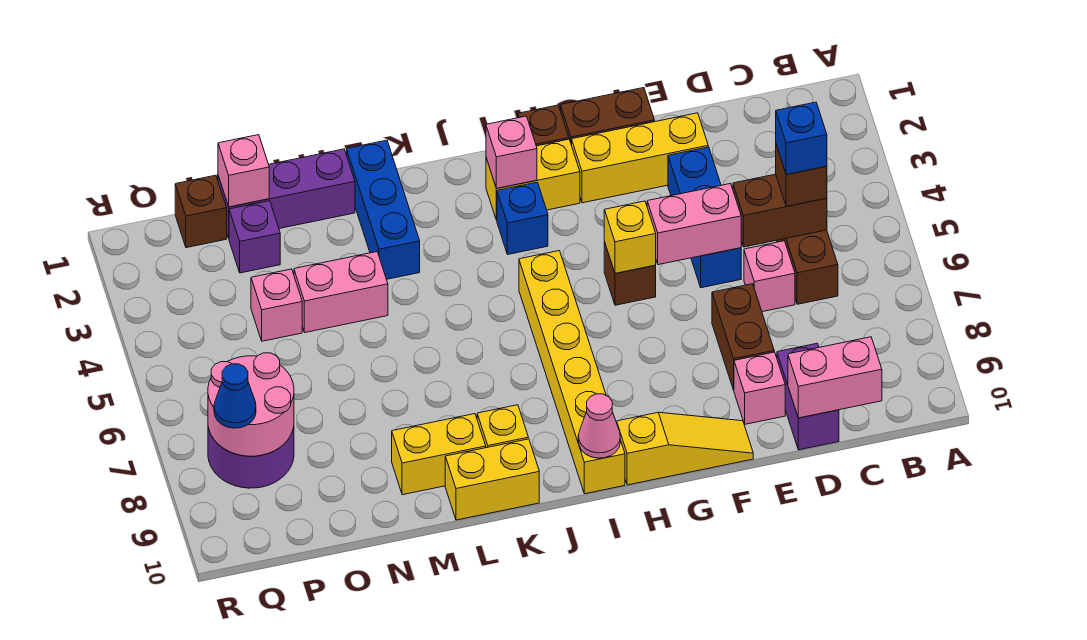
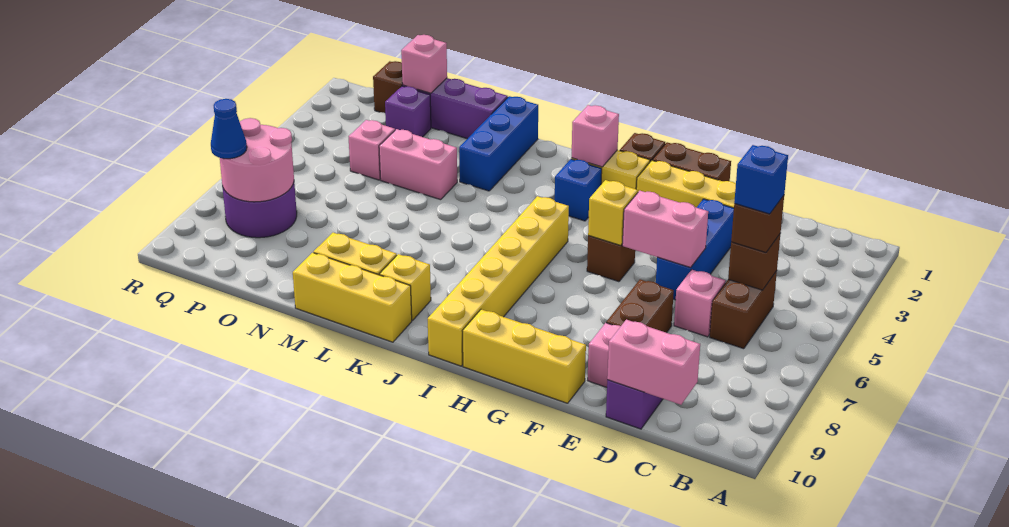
brown 1x2 brick [733,174,827,247] -> brown 1x1 brick [728,234,780,290]
yellow 1x3 slope [617,412,753,485] -> yellow 1x3 brick [463,309,586,403]
pink 1x1 cone [578,394,620,458] -> none
yellow 1x2 brick [445,439,539,520] -> yellow 1x3 brick [293,253,412,342]

